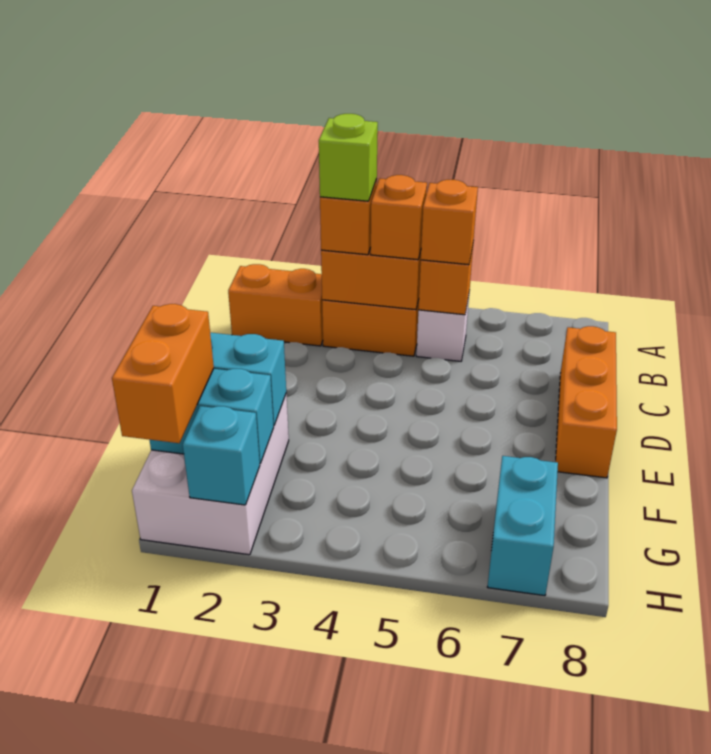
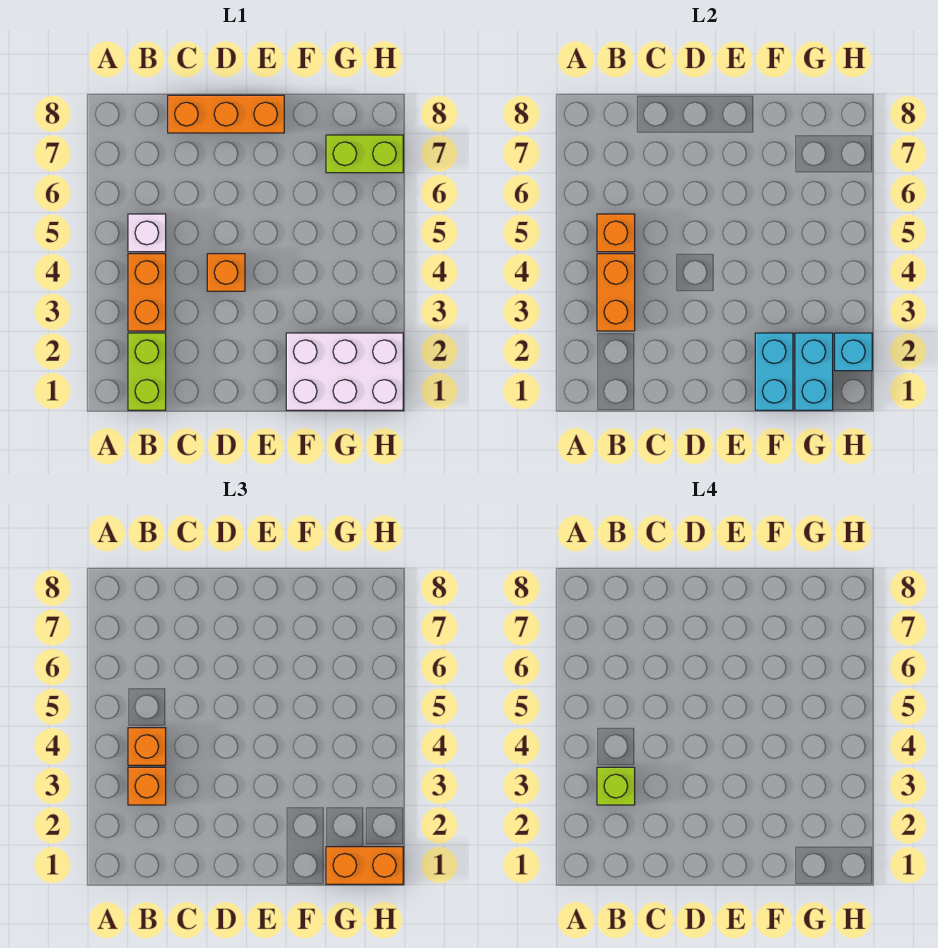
orange 1x2 brick [228,264,323,346] -> lime 1x2 brick [128,333,166,410]
orange 1x1 brick [421,180,478,265] -> orange 1x1 brick moved to [207,254,245,291]
cyan 1x2 brick [488,456,558,596] -> lime 1x2 brick [326,135,403,173]

